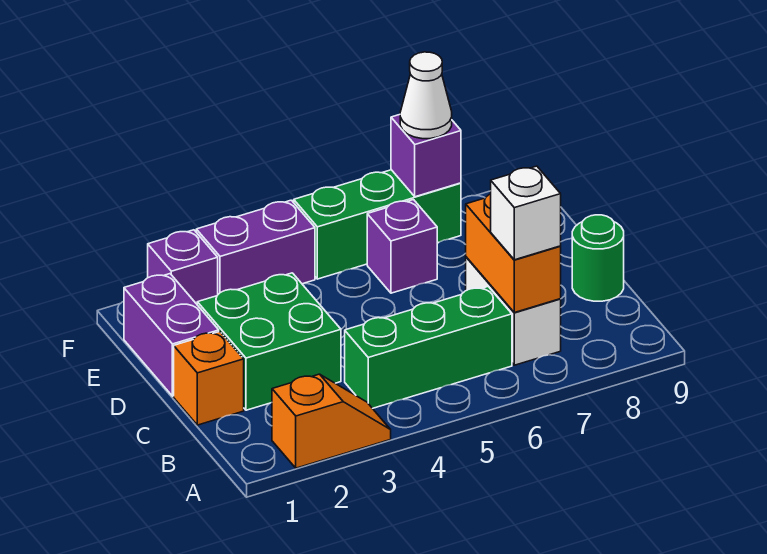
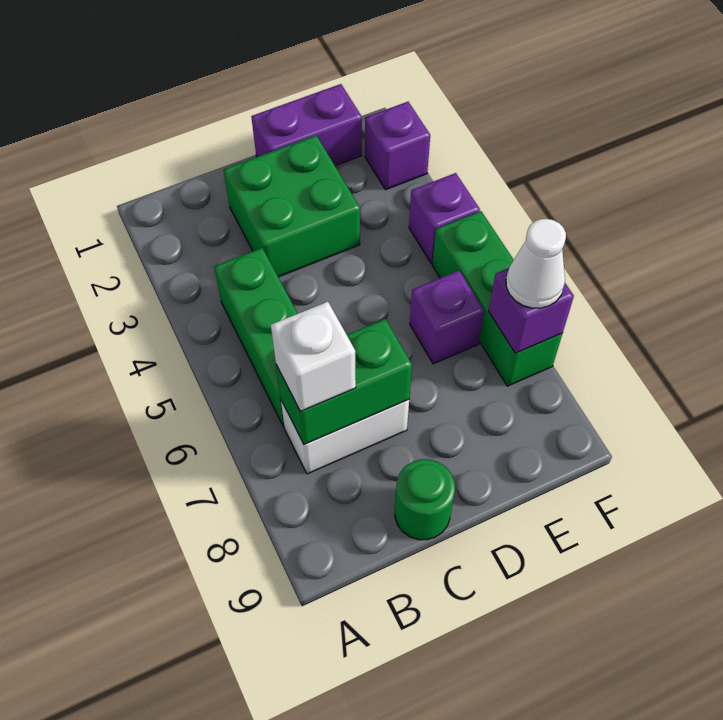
orange 1x2 slope [272,374,391,468] -> none
orange 1x2 brick [466,194,561,313] -> green 1x2 brick [276,319,412,444]
orange 1x1 brick [174,332,244,425] -> none
purple 1x2 brick [196,200,315,294] -> purple 1x1 brick [409,173,480,263]

